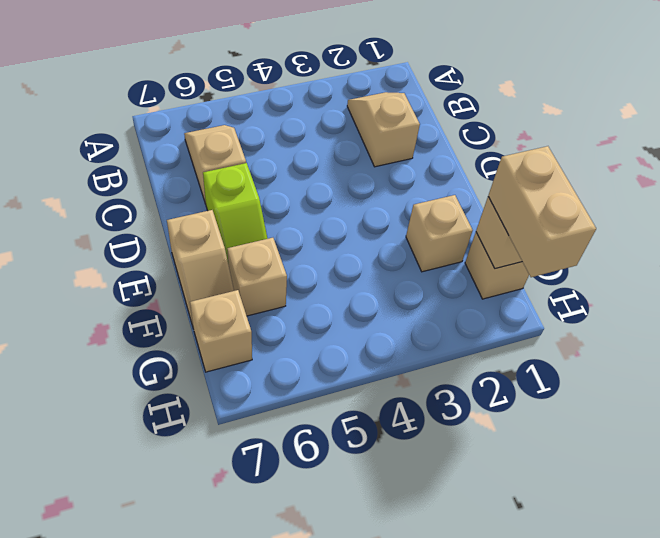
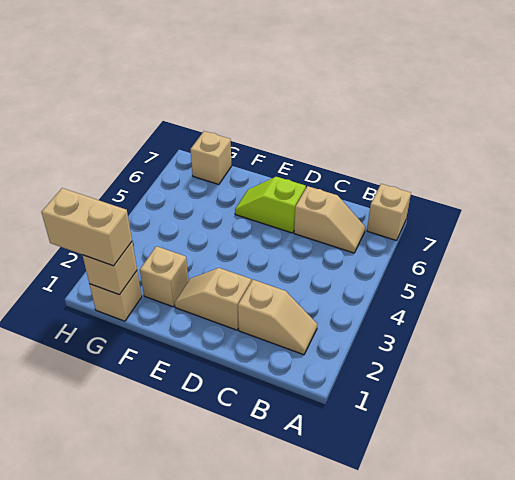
tan 1x2 slope [167,210,234,329] -> tan 1x2 slope moved to [174,268,251,330]
tan 1x1 brick [227,238,287,316] -> tan 1x1 brick moved to [367,184,411,241]

